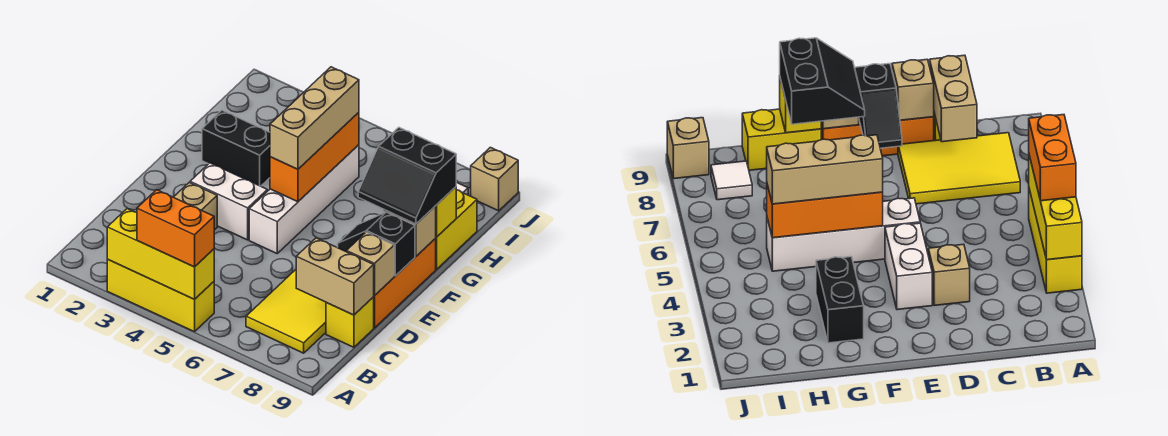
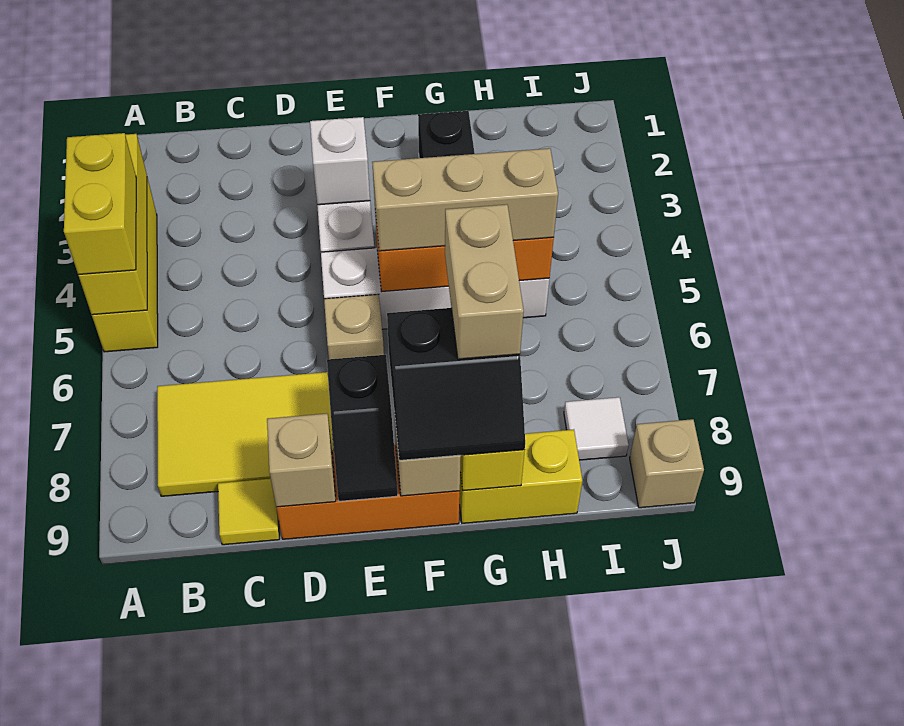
orange 1x2 brick [137,190,214,267] -> yellow 1x2 brick [64,133,136,275]
tan 1x2 brick [296,238,374,315] -> tan 1x2 brick moved to [445,204,524,359]
yellow 1x1 brick [326,297,374,347] -> yellow 1x1 tile [218,479,279,545]
tan 1x1 brick [174,182,217,230] -> tan 1x1 brick moved to [324,294,384,359]
none -> white 1x1 brick [310,117,370,205]
black 1x2 slope [338,212,415,276] -> black 1x2 slope turned to [327,355,398,501]
black 2x2 slope [358,128,456,224] -> black 2x2 slope turned to [387,308,525,460]

